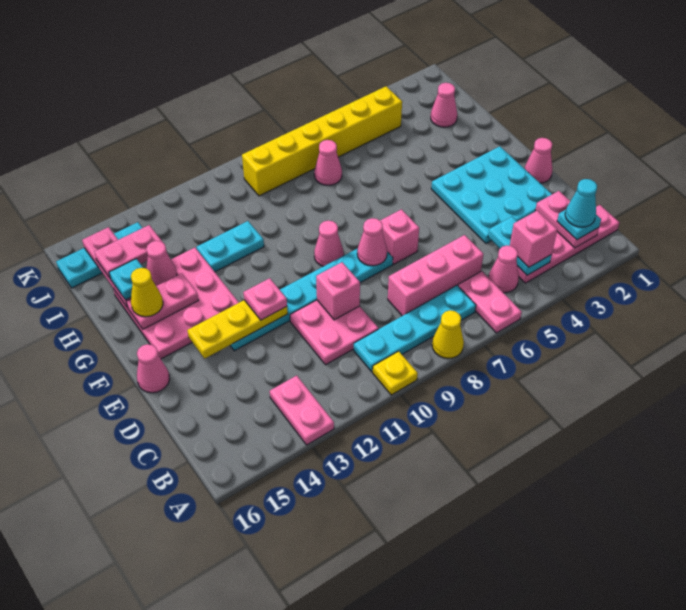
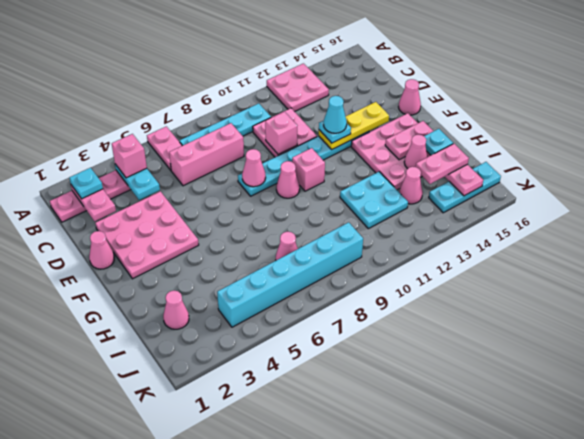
yellow 1x1 cone [432,310,464,359] -> none
yellow 1x1 plate [373,351,418,395] -> none
pink 1x2 plate [270,375,334,445] -> pink 2x2 plate [267,64,329,112]
cyan 1x1 cone [565,179,597,227] -> cyan 1x1 cone moved to [324,96,347,133]
pink 1x1 cone [489,245,519,293] -> pink 1x1 cone moved to [399,167,423,204]
cyan 3x3 plate [431,146,552,243] -> pink 3x3 plate [95,191,199,279]
pink 1x1 brick [380,209,419,264] -> pink 1x1 brick moved to [292,148,325,191]
pink 1x1 plate [243,278,287,320] -> cyan 1x1 plate [319,121,351,143]
yellow 1x1 cone [131,268,163,317] -> none
cyan 1x2 plate [197,221,264,272] -> cyan 2x2 plate [340,172,408,229]
yellow 1x6 brick [242,86,402,196] -> cyan 1x6 brick [217,222,363,327]

